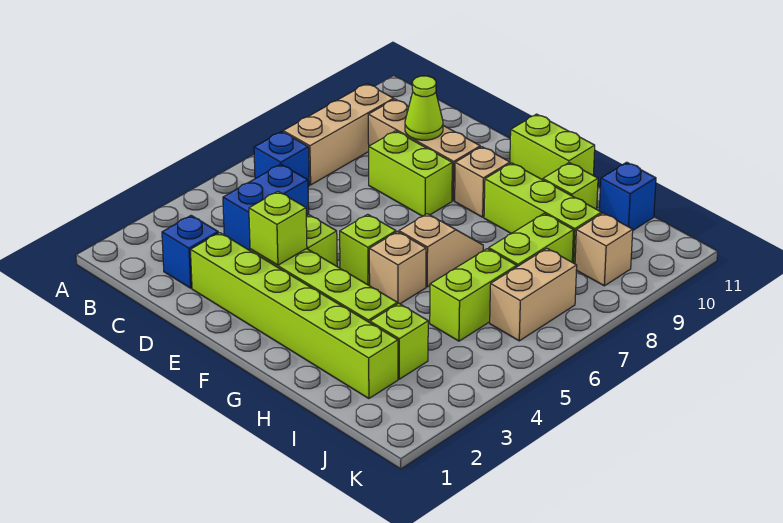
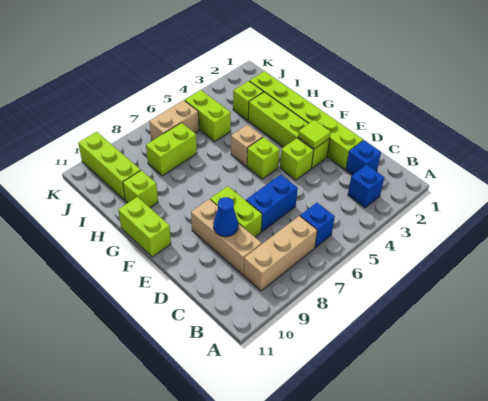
blue 1x2 brick [223,164,309,250] -> blue 1x2 brick moved to [246,175,298,232]
lime 1x1 cone [405,76,443,140] -> blue 1x1 cone [213,197,238,237]
lime 1x1 brick [249,191,307,265] -> lime 1x1 tile [298,120,331,149]
tan 1x1 brick [455,147,510,217] -> none
tan 1x2 slope [399,214,483,287] -> none
lime 1x3 brick [484,163,601,264] -> lime 1x3 brick moved to [78,132,141,200]
lime 1x2 brick [430,249,517,341] -> lime 1x2 brick turned to [185,90,231,141]
blue 1x1 brick [599,162,656,230] -> blue 1x1 brick moved to [348,165,384,208]
tan 1x1 brick [575,213,633,286] -> none

